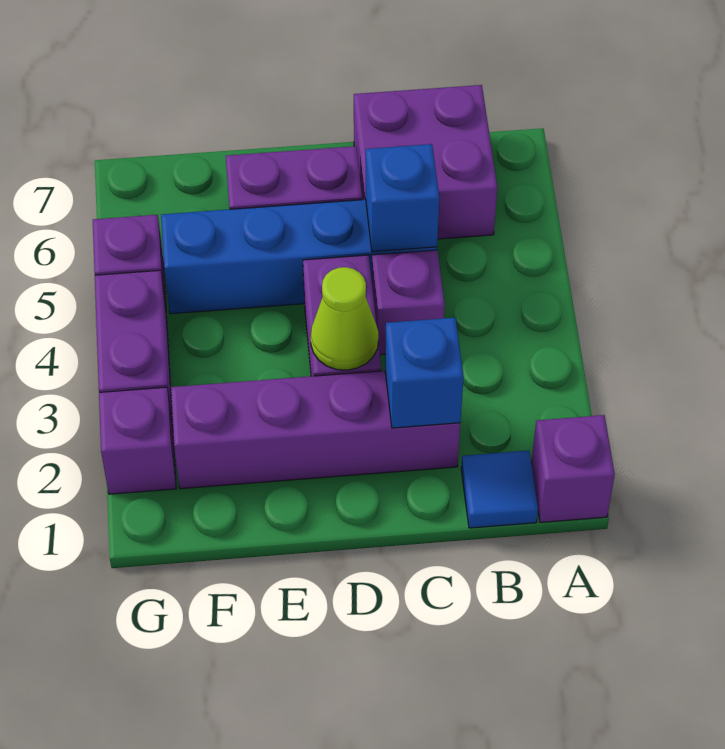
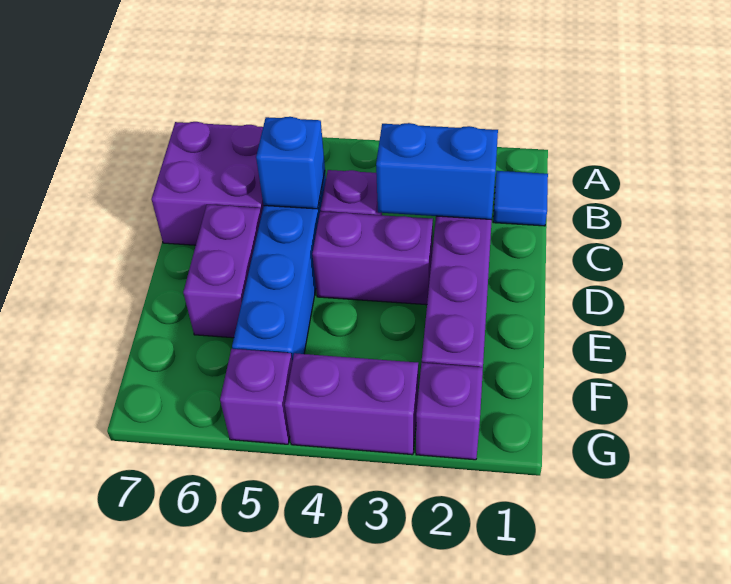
purple 1x1 brick [531,415,615,522] -> none
blue 1x1 brick [385,318,464,428] -> blue 1x2 brick [376,123,498,220]
lime 1x1 cone [311,267,378,370] -> none

